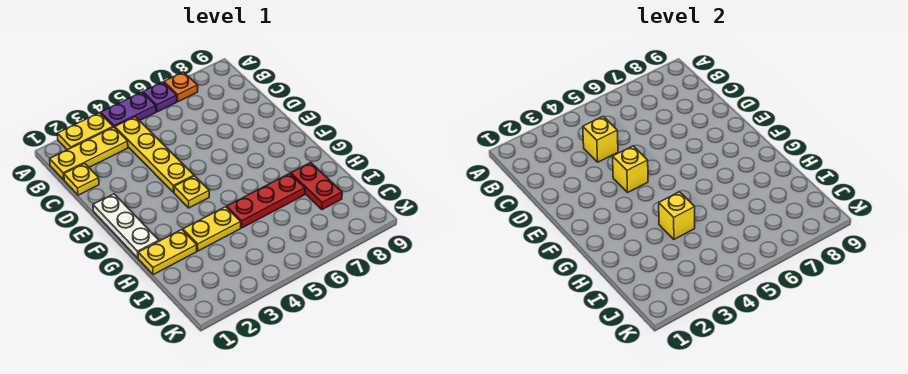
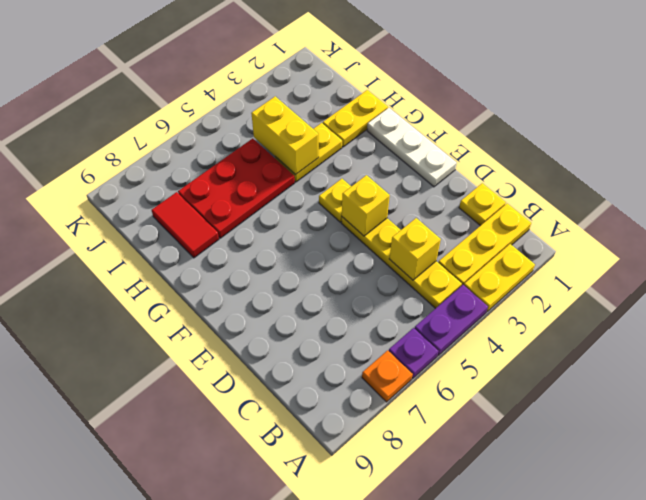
yellow 1x1 brick [659,192,695,239] -> yellow 1x2 brick [251,96,319,175]
red 1x3 plate [227,173,305,228] -> red 2x3 plate [178,138,295,238]
red 1x2 plate [291,162,342,210] -> red 1x2 tile [152,192,219,258]

